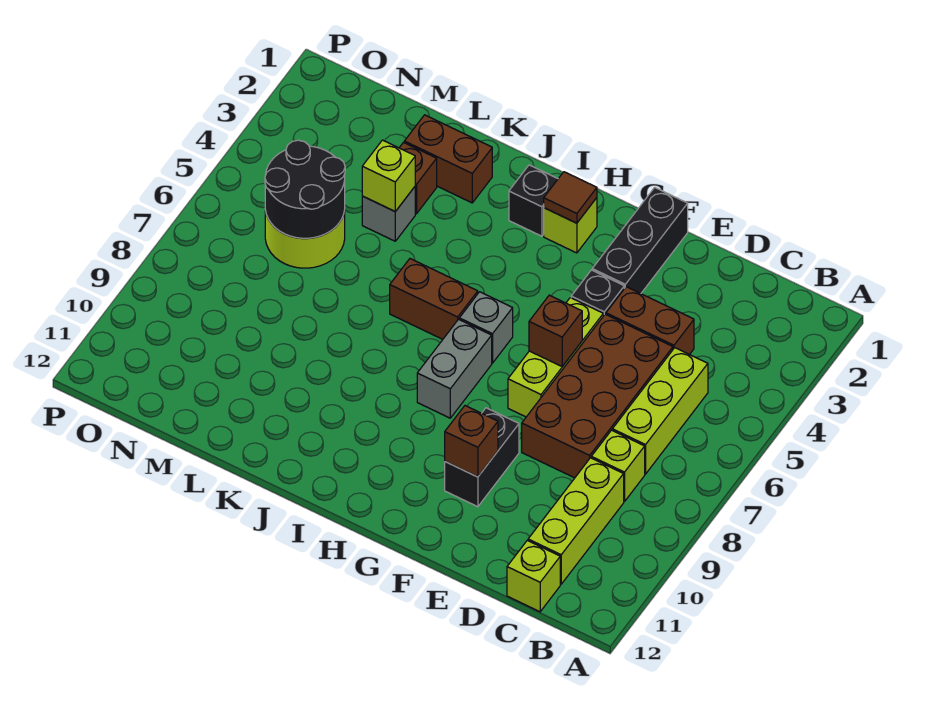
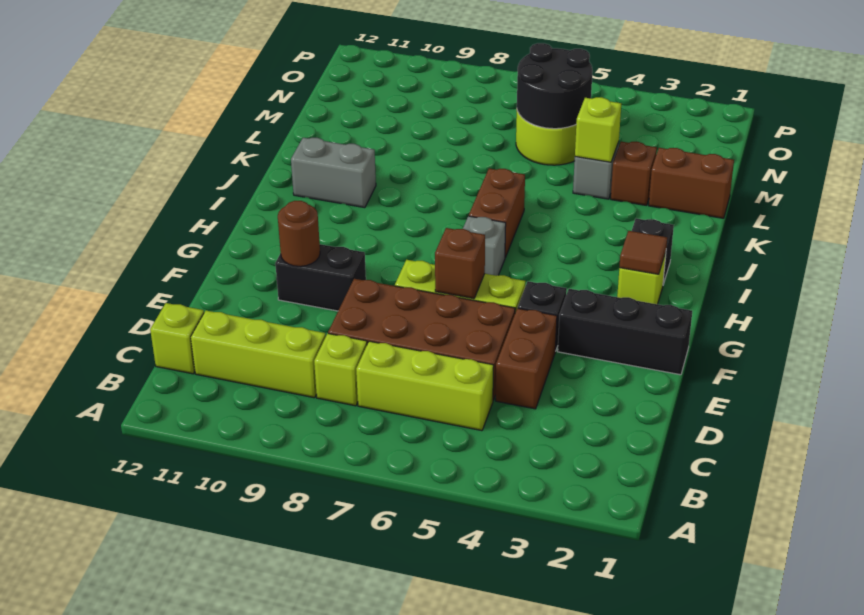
brown 1x1 brick [445,406,498,477] -> brown 1x1 round brick [278,201,320,266]
grey 1x2 brick [417,319,492,418] -> grey 1x2 brick moved to [291,138,376,208]
brown 1x2 brick [404,115,492,203] -> brown 1x2 brick turned to [649,148,734,218]

